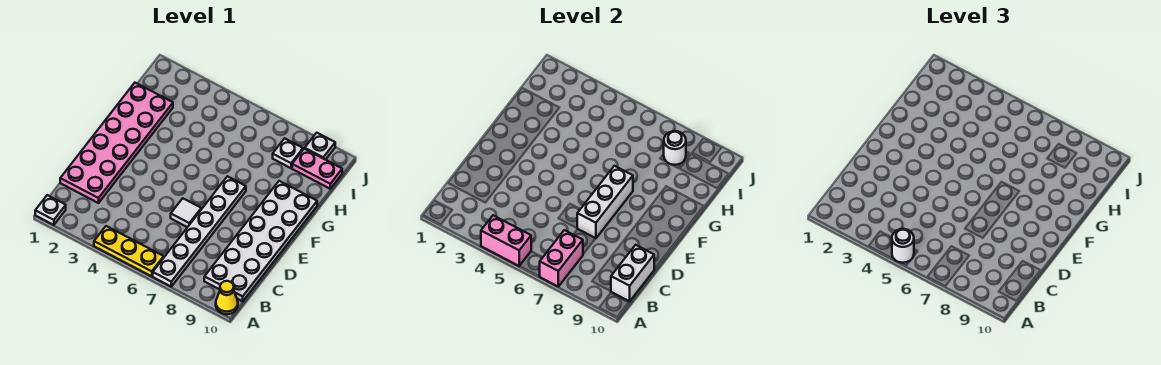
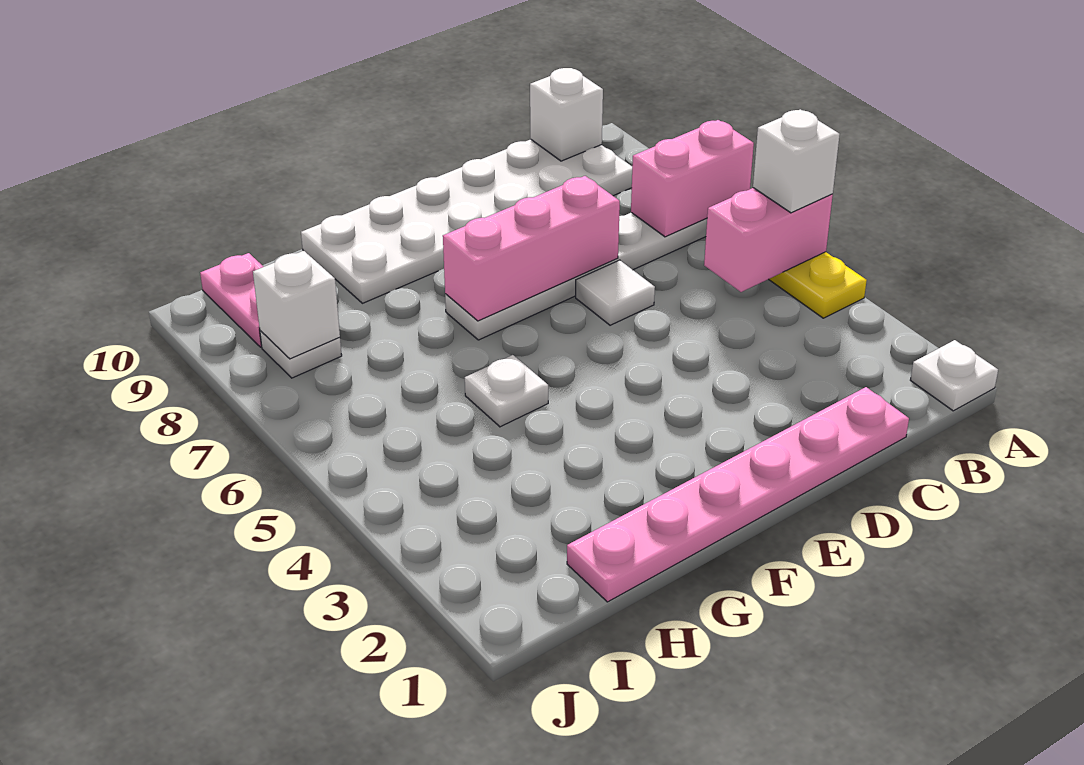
pink 1x2 brick [481,215,531,266] -> pink 1x2 brick turned to [704,188,833,292]
white 1x1 round brick [892,229,914,263] -> white 1x1 brick [753,109,840,213]
yellow 1x1 cone [216,281,238,314] -> none
white 1x2 brick [611,245,654,301] -> white 1x1 brick [530,68,603,161]
pink 2x6 plate [60,83,173,203] -> pink 1x6 plate [567,387,909,602]
white 1x3 brick [577,166,633,238] -> pink 1x3 brick [443,176,620,321]
white 1x1 round brick [664,131,686,165] -> white 1x1 brick [253,251,340,359]
white 1x1 plate [305,133,335,160] -> white 1x1 plate moved to [465,355,548,427]

